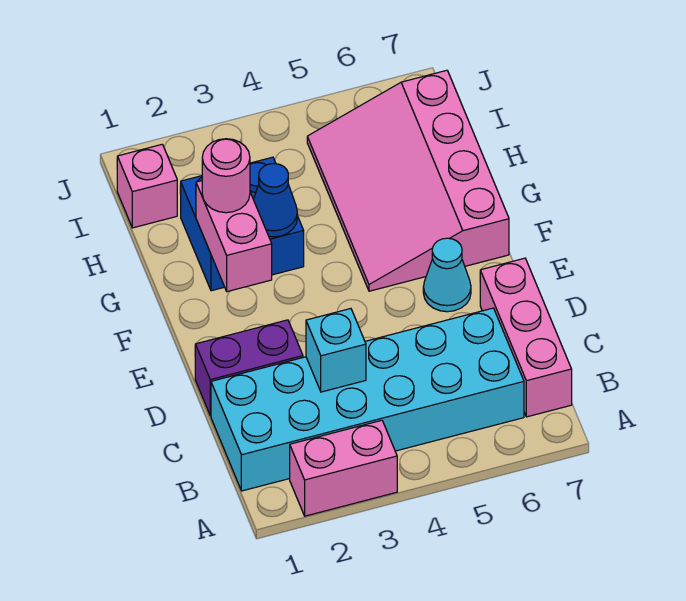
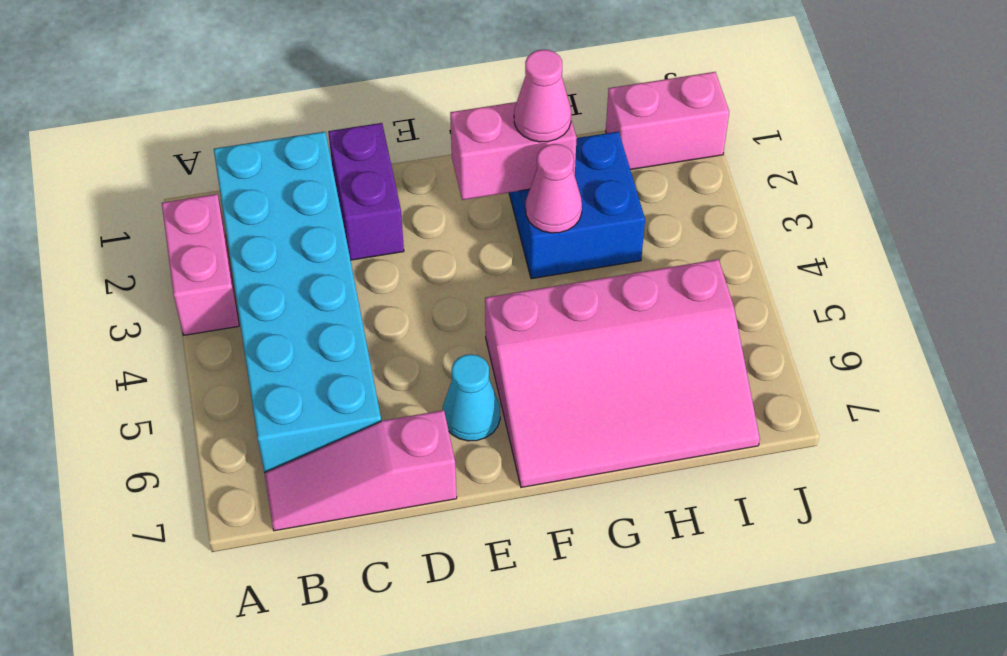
pink 1x3 brick [480,258,572,417] -> pink 1x3 slope [264,410,457,531]
cyan 1x1 brick [306,309,366,392] -> none
pink 3x4 slope [307,70,509,291] -> pink 3x4 slope turned to [485,259,760,487]
pink 1x1 round brick [202,139,250,213] -> pink 1x1 cone [514,50,571,142]
blue 1x1 cone [253,164,297,237] -> pink 1x1 cone [526,144,582,233]
pink 1x1 brick [117,144,177,228] -> pink 1x2 brick [606,72,729,170]

